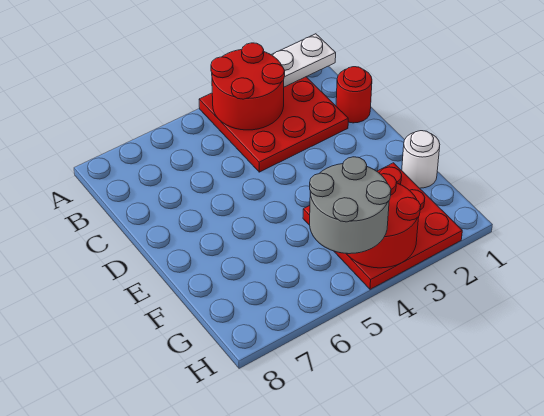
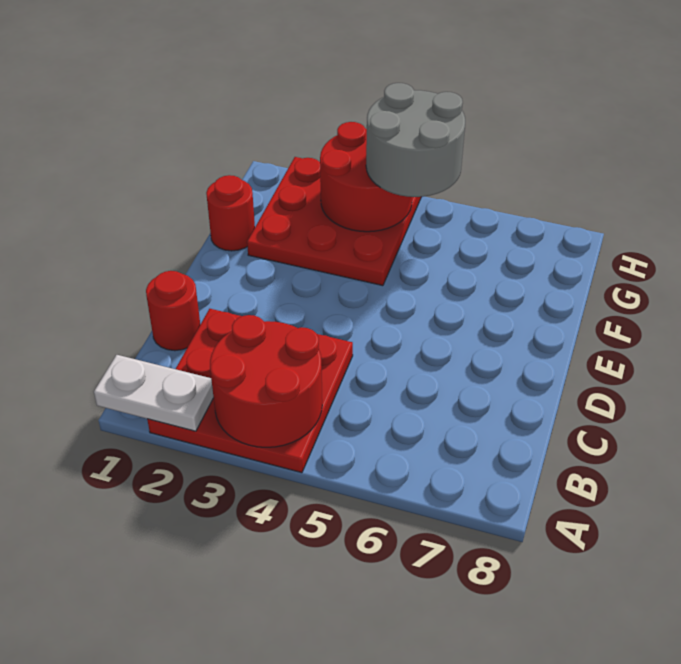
white 1x1 round brick [402,131,440,188] -> red 1x1 round brick [206,175,255,251]

